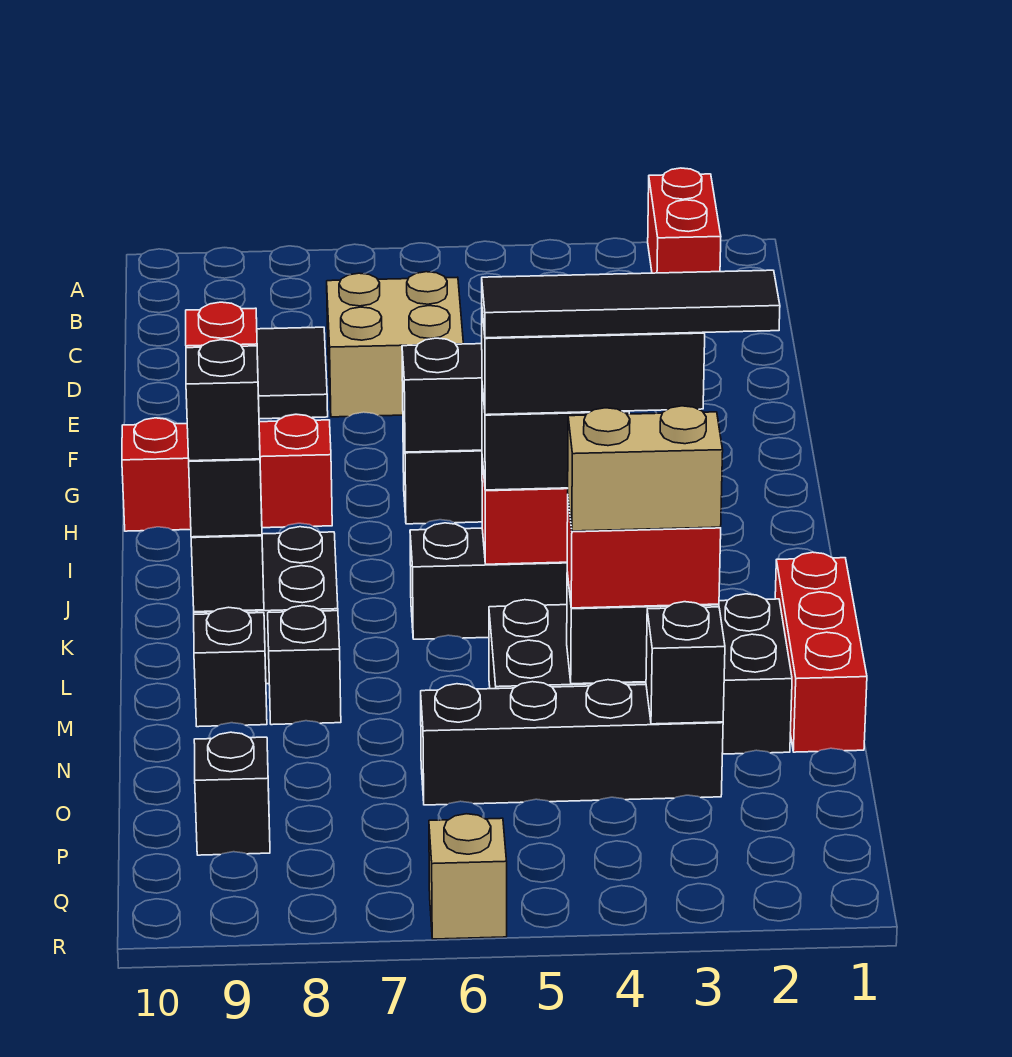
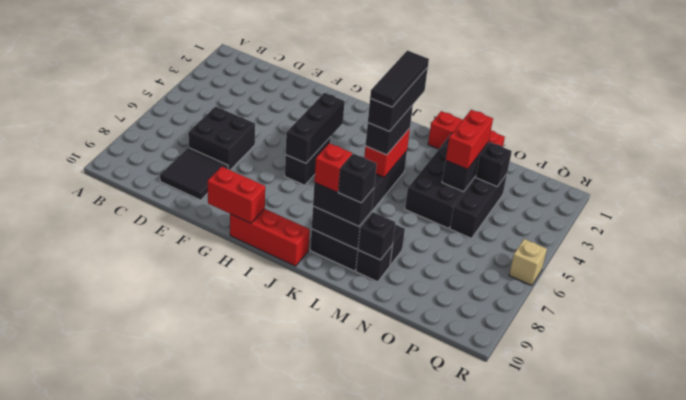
red 1x2 brick [648,168,721,273] -> red 1x2 brick moved to [207,167,265,223]
tan 2x2 brick [327,272,463,417] -> black 2x2 brick [188,106,255,170]
red 1x3 brick [122,414,332,531] -> red 1x3 brick turned to [230,209,310,266]
black 1x4 tile [482,270,780,338] -> black 1x3 tile [370,50,429,107]
tan 1x2 brick [568,406,723,531] -> none
black 1x4 brick [421,680,723,805] -> black 1x3 brick [450,174,507,238]
black 1x1 brick [194,732,270,855] -> black 1x1 brick moved to [358,212,395,260]

